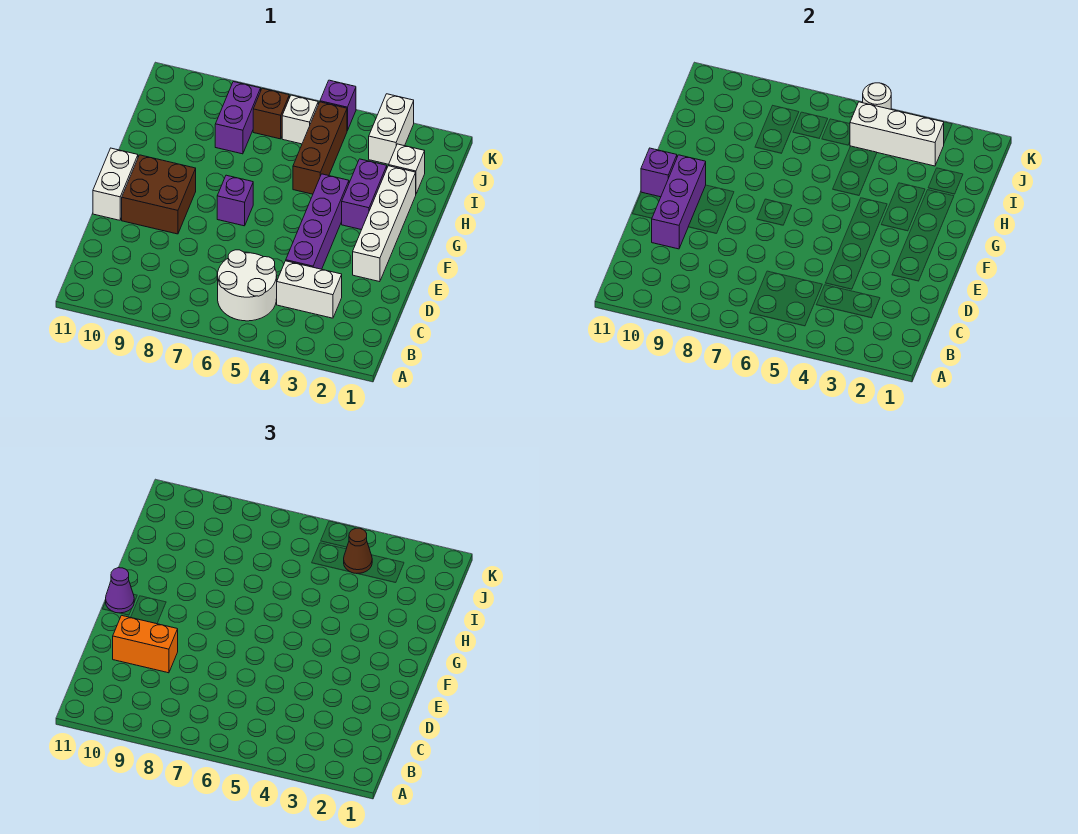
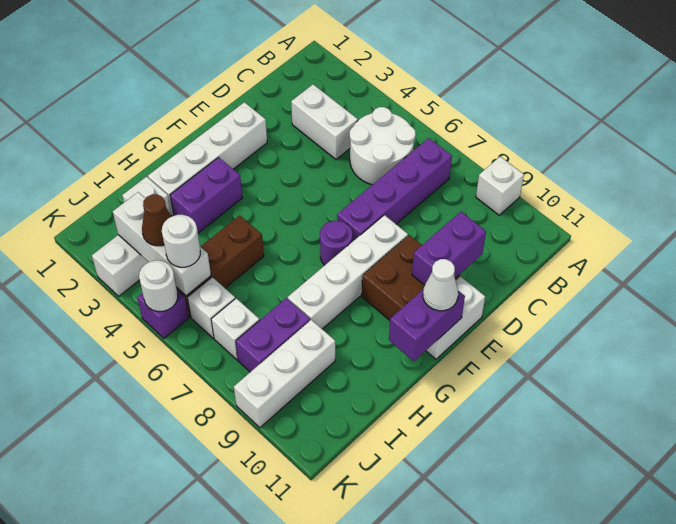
none -> white 1x1 brick [476,157,524,215]
purple 1x4 brick [286,174,349,269] -> purple 1x4 brick moved to [337,138,452,242]
orange 1x2 brick [113,615,178,673] -> none
purple 1x3 brick [652,155,706,249] -> purple 1x2 brick [412,212,486,285]
none -> white 1x4 brick [288,215,408,329]
purple 1x1 brick [217,175,253,226] -> purple 1x1 round brick [320,221,352,265]
purple 1x1 brick [641,148,677,197] -> purple 1x2 brick [389,290,465,361]
purple 1x1 cone [106,568,134,613] -> white 1x1 cone [423,259,458,311]
none -> white 1x3 brick [234,320,335,428]
none -> white 1x1 round brick [162,215,200,267]
brown 1x1 brick [253,88,289,139] -> white 1x1 brick [211,298,260,360]

